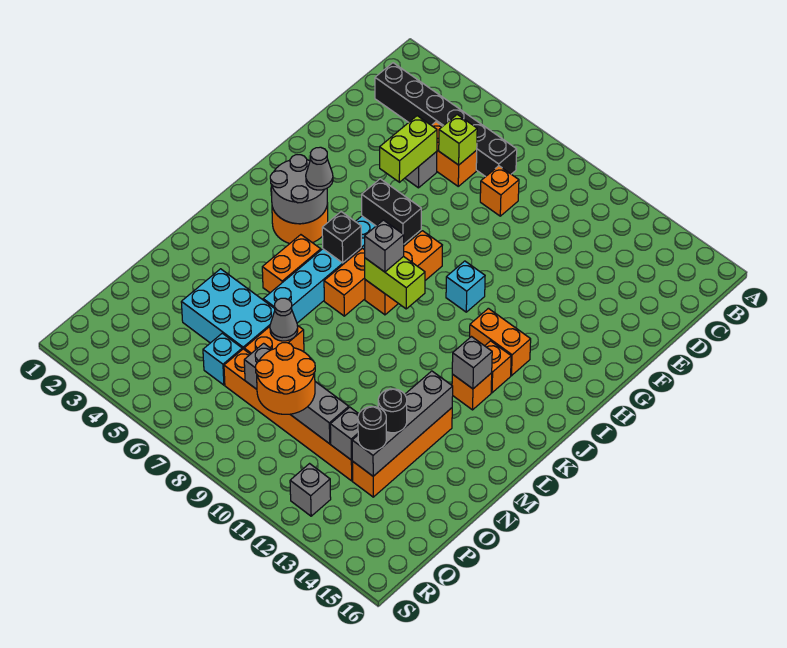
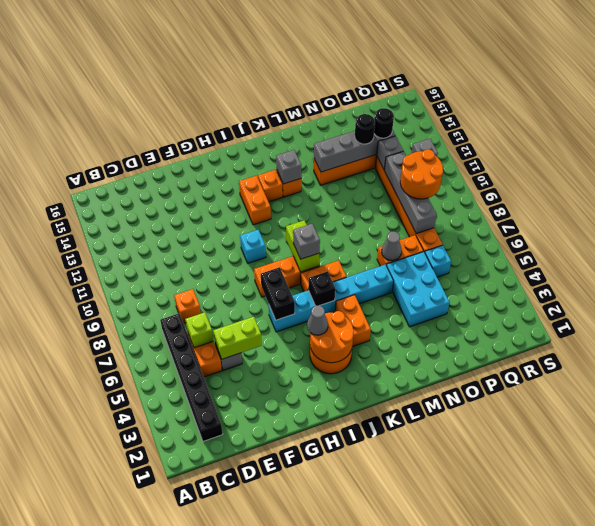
grey 2x2 round brick [270,155,327,224] -> orange 2x2 round brick [310,311,354,363]
orange 1x2 brick [262,235,321,293] -> orange 1x2 brick turned to [335,295,371,347]

